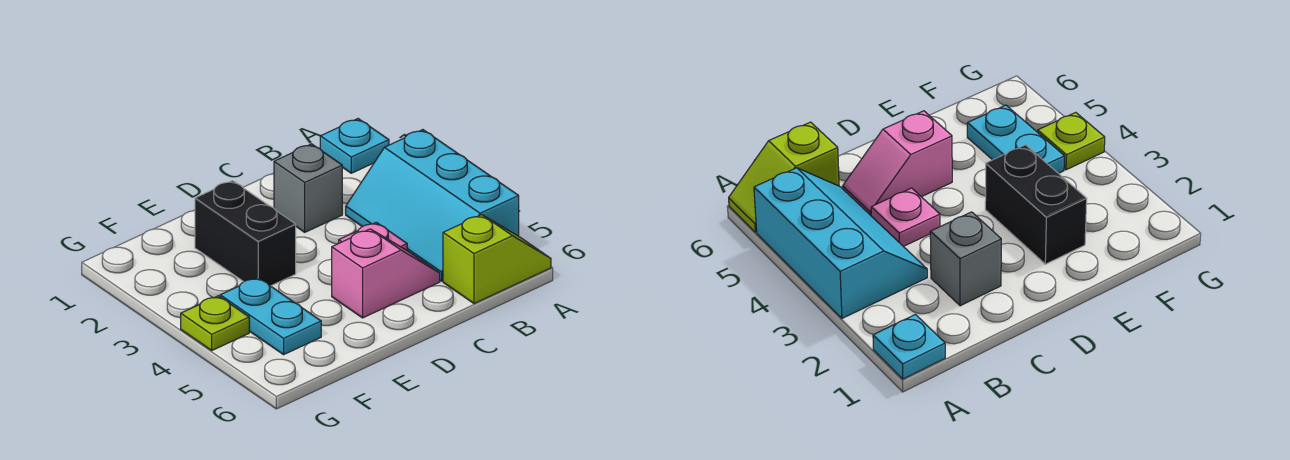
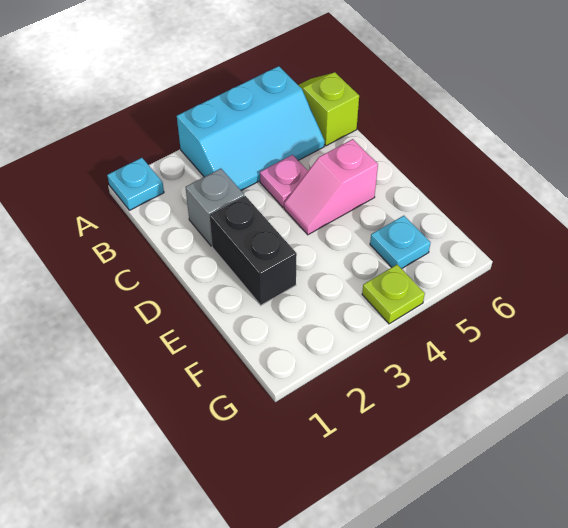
pink 1x2 slope [332,229,440,318] -> pink 1x2 slope turned to [284,139,378,235]
black 1x2 brick [195,181,296,286] -> black 1x2 brick turned to [210,196,297,305]
cyan 1x2 plate [220,278,321,355] -> cyan 1x1 plate [370,216,431,269]

